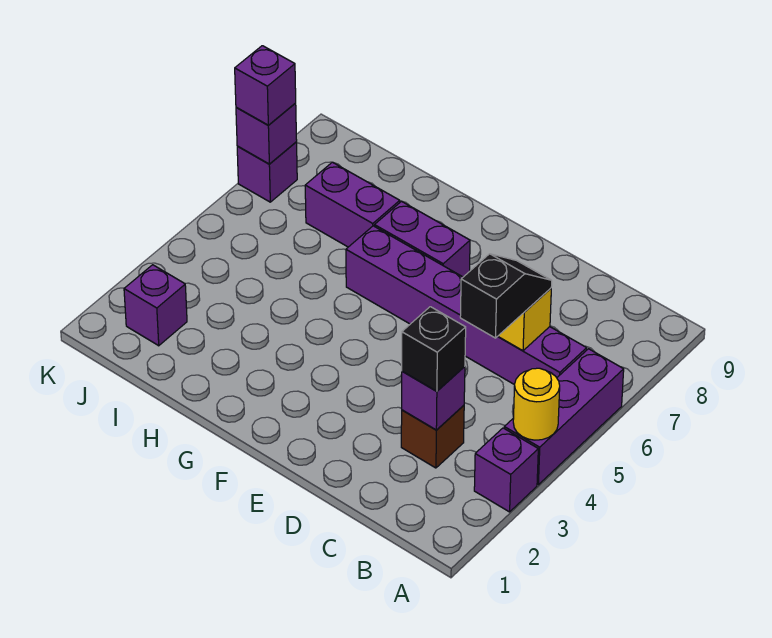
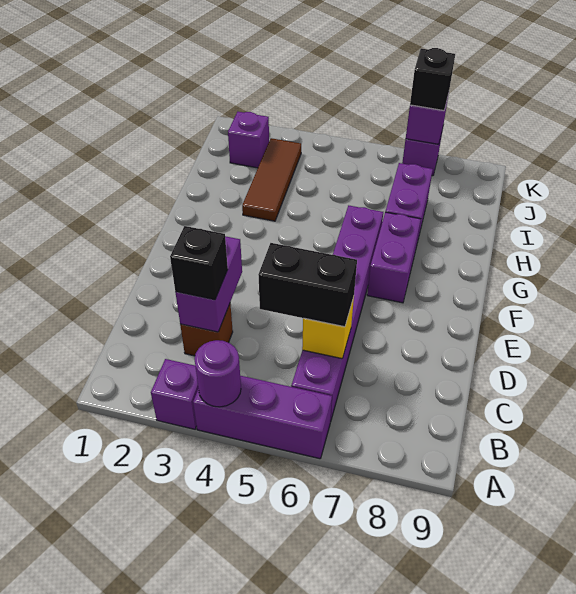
yellow 1x1 round brick [513,368,560,440] -> purple 1x1 round brick [195,340,241,407]
purple 1x1 brick [402,366,465,430] -> purple 1x2 brick [175,236,242,332]
black 1x2 slope [460,254,552,338] -> black 1x2 brick [258,243,357,327]
none -> brown 1x3 tile [242,138,301,221]
purple 1x1 brick [235,46,296,125] -> black 1x1 brick [410,48,455,110]

